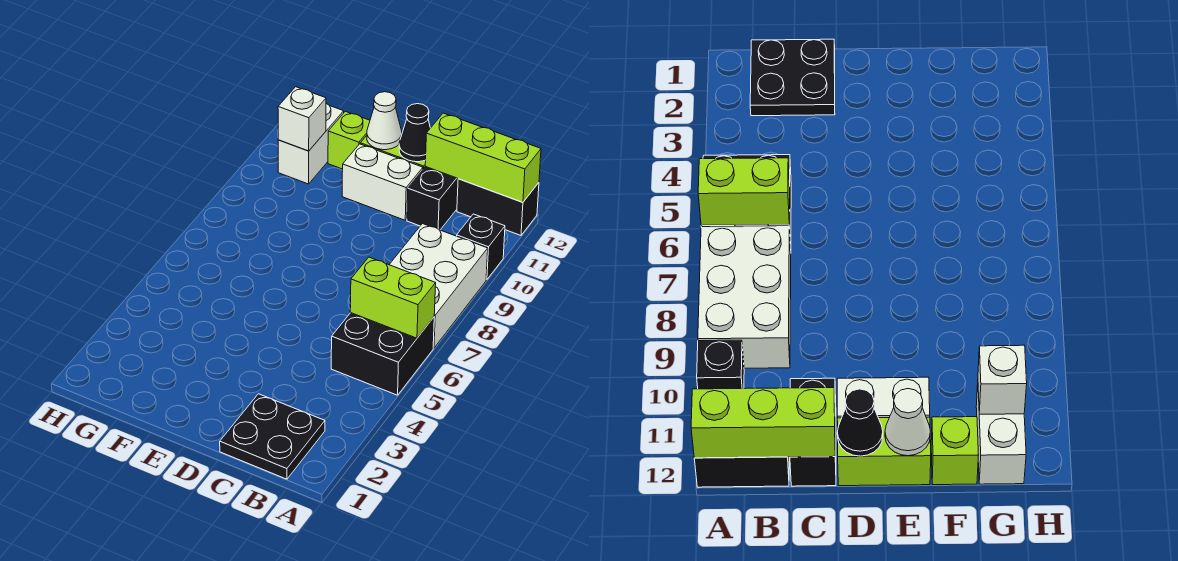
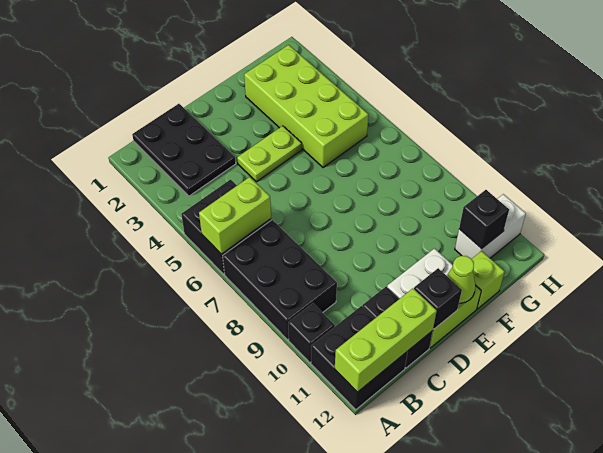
white 2x3 brick [389,224,488,348] -> black 2x3 brick [223,220,337,340]
black 1x2 brick [457,179,539,235] -> black 2x2 brick [311,306,408,410]
black 2x2 plate [220,394,325,479] -> black 2x3 plate [132,104,236,196]
none -> lime 1x2 plate [237,126,302,182]
black 1x1 cone [399,104,430,162] -> black 1x1 brick [414,268,462,329]
white 1x1 cone [367,92,402,150] -> lime 1x1 cone [447,256,475,303]
none -> lime 2x4 brick [244,45,369,168]
white 1x2 brick [278,104,344,184] -> white 1x2 brick turned to [455,194,526,259]
white 1x1 brick [278,87,326,151] -> black 1x1 brick [459,190,509,249]

